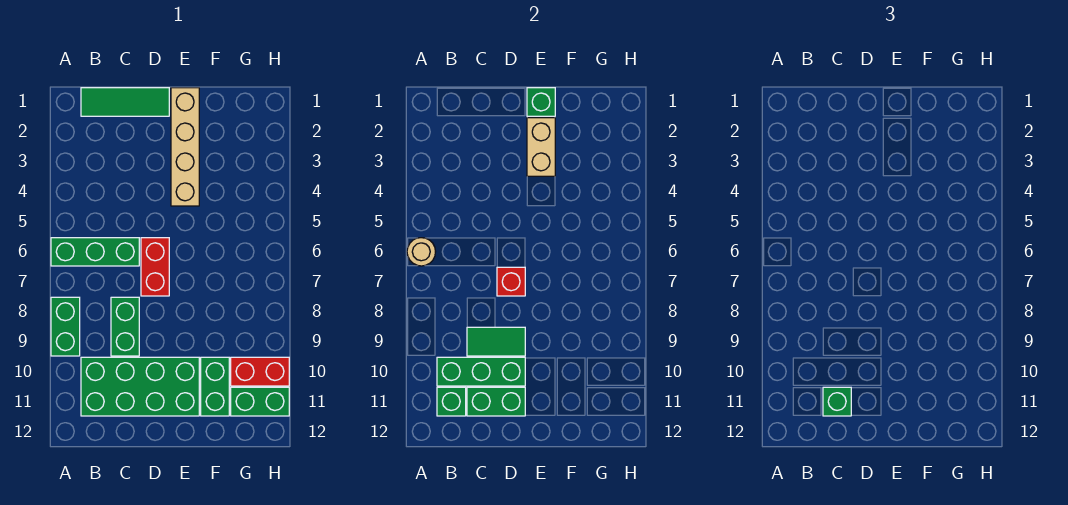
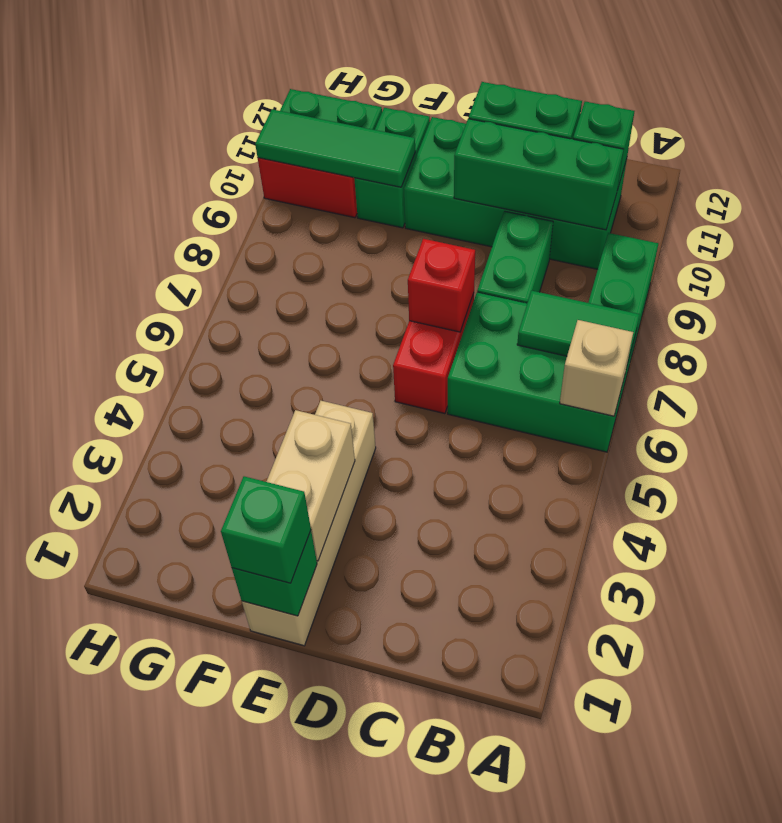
green 1x3 brick [51,238,139,266] -> green 2x3 brick [448,292,636,452]
tan 1x1 round brick [407,238,436,266] -> tan 1x1 brick [560,320,633,416]
green 1x3 tile [81,88,169,116] -> green 1x3 tile moved to [255,109,415,187]
green 1x2 tile [467,327,525,356] -> green 1x2 tile moved to [517,291,640,364]
green 1x1 brick [823,387,851,416] -> green 1x1 brick moved to [221,476,311,583]

